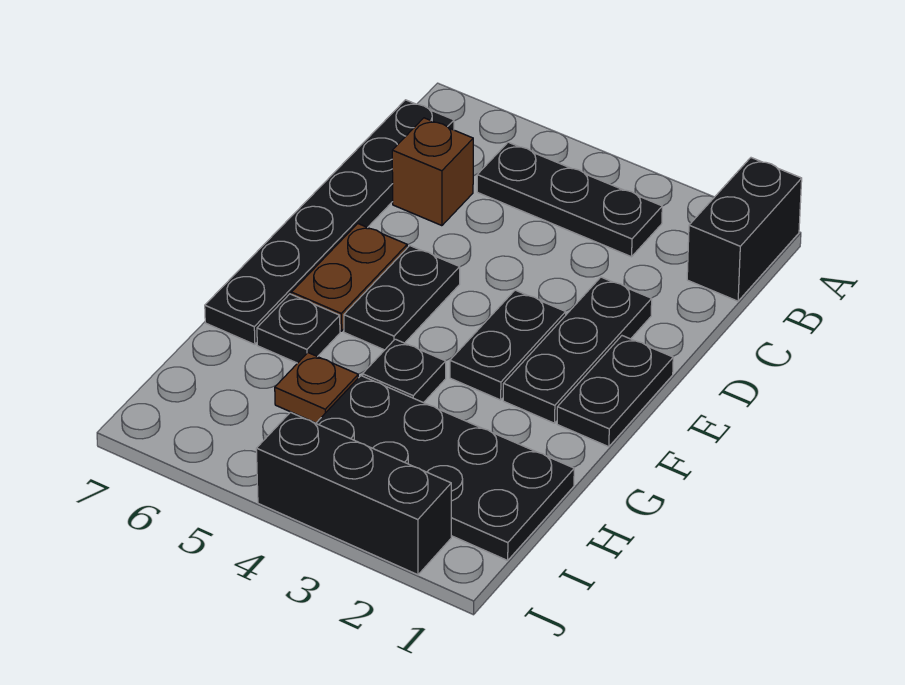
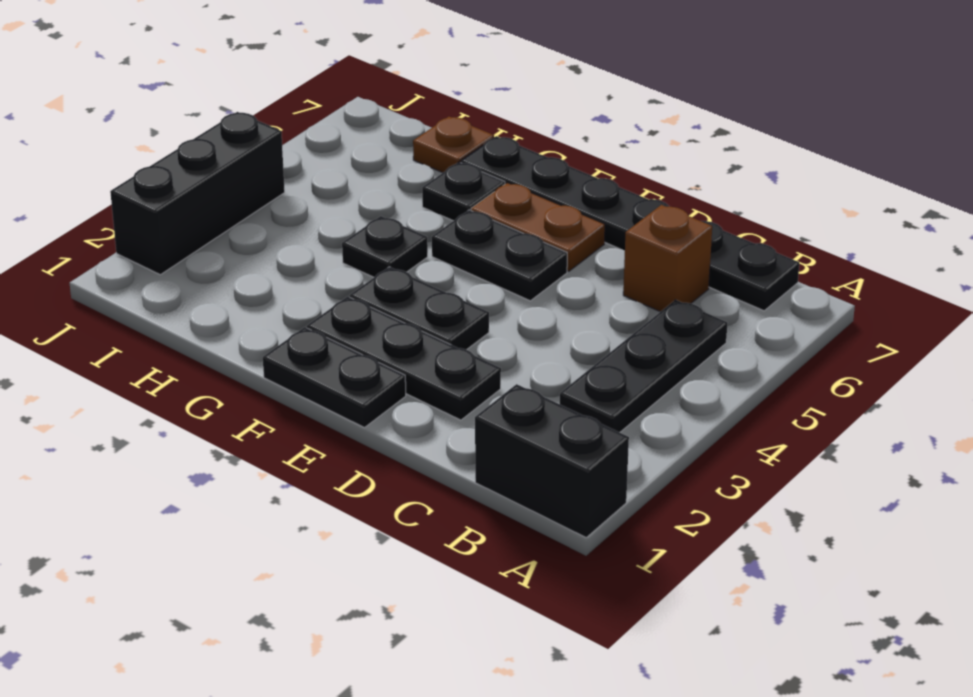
black 2x4 plate [316,376,574,560] -> none
brown 1x1 plate [275,353,358,423] -> brown 1x1 plate moved to [413,117,494,173]

